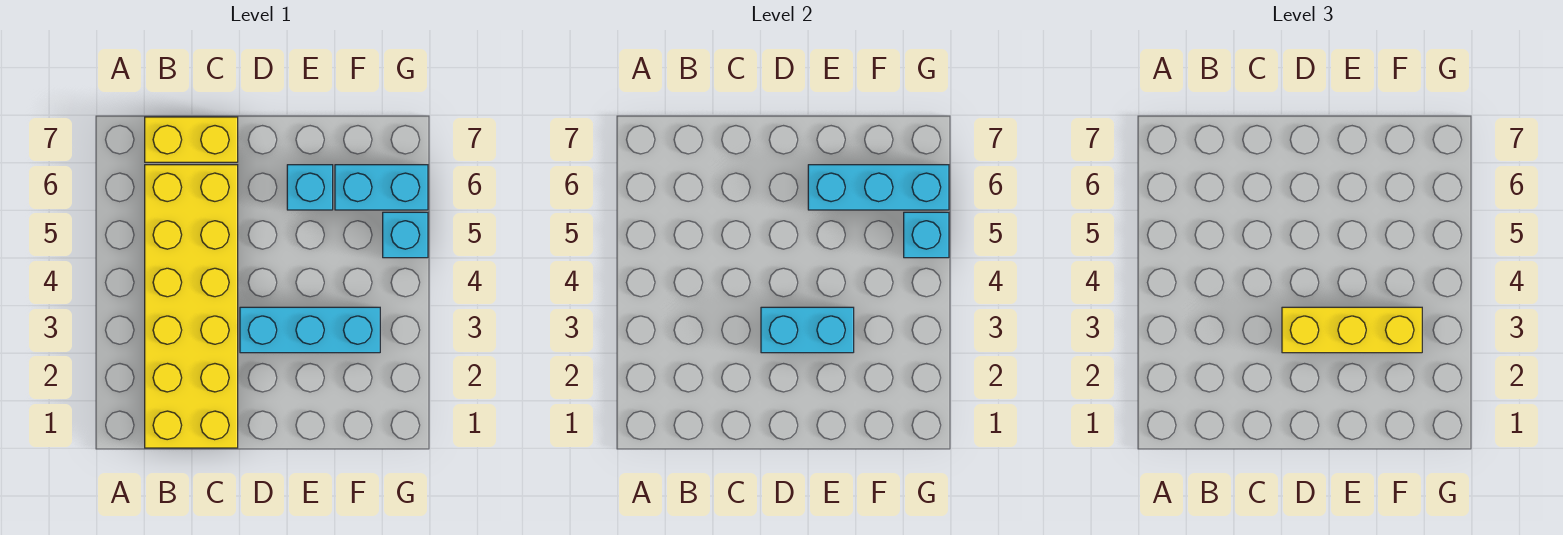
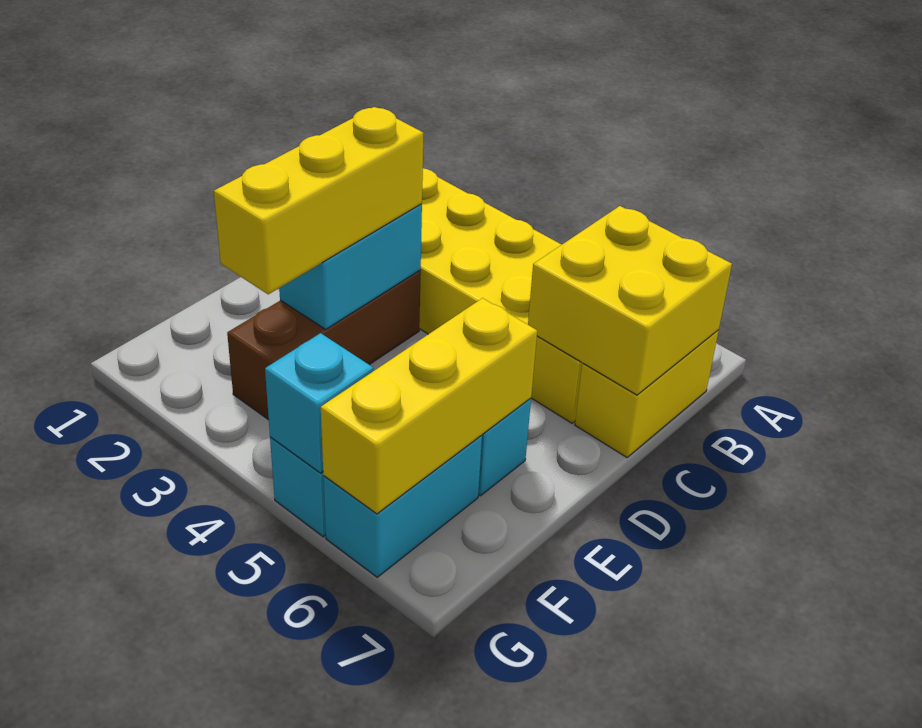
none -> yellow 2x2 brick [528,206,732,395]
cyan 1x3 brick [240,307,380,353] -> brown 1x3 brick [227,271,421,420]
cyan 1x3 brick [808,165,949,210] -> yellow 1x3 brick [321,298,537,514]

